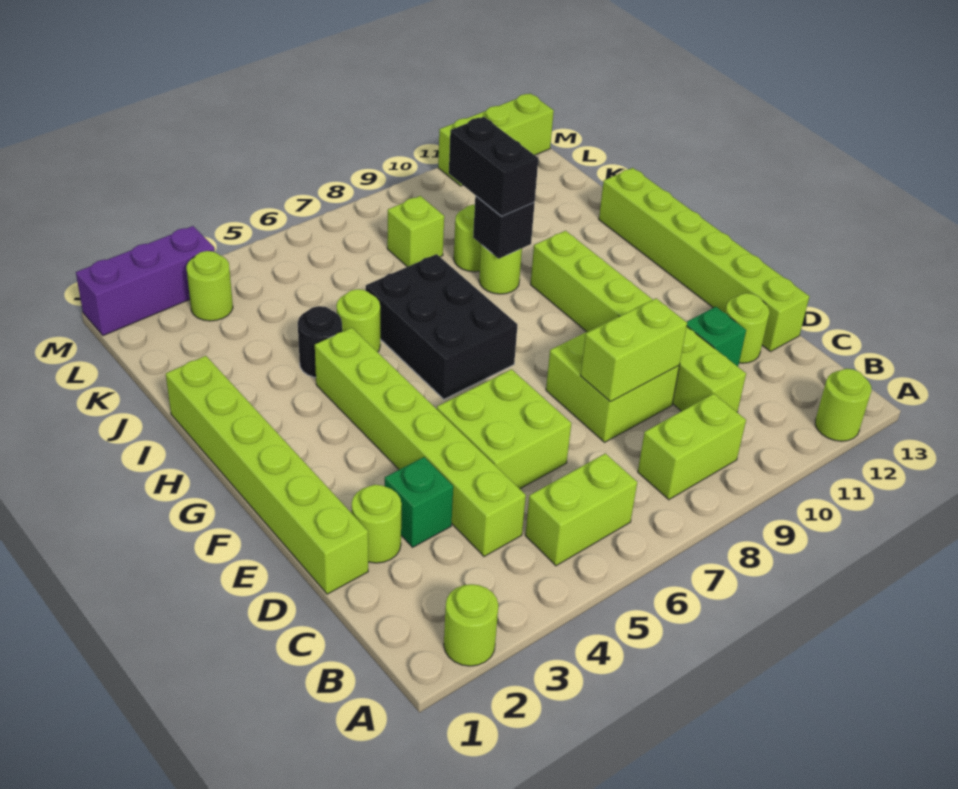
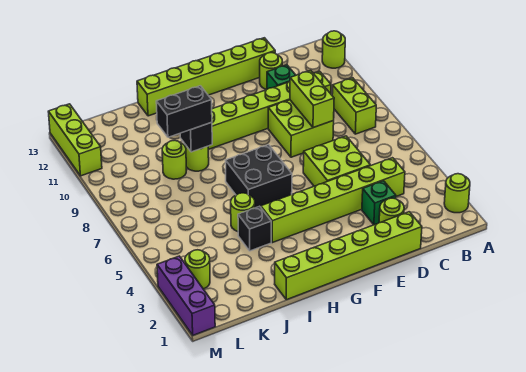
lime 1x2 brick [525,453,637,566] -> none
black 2x3 brick [366,254,518,399] -> black 2x2 brick [226,145,292,208]
black 1x1 round brick [298,306,342,377] -> black 1x1 brick [238,206,271,251]
lime 1x1 brick [387,196,444,267] -> none

